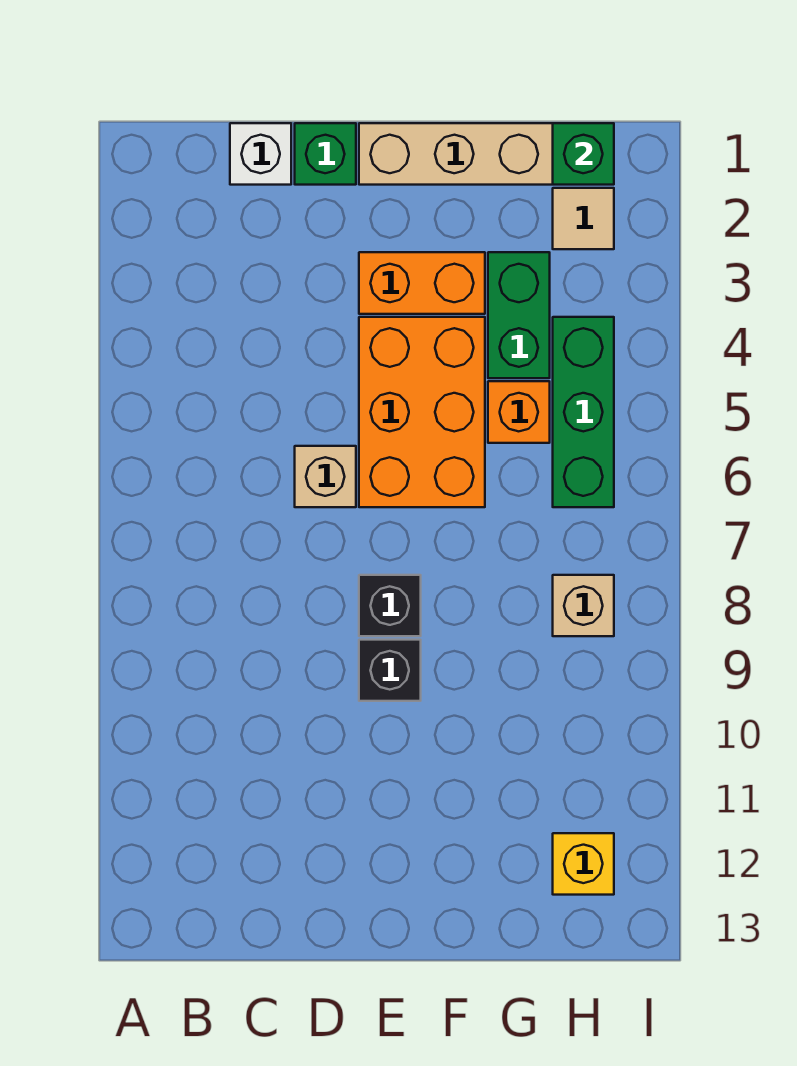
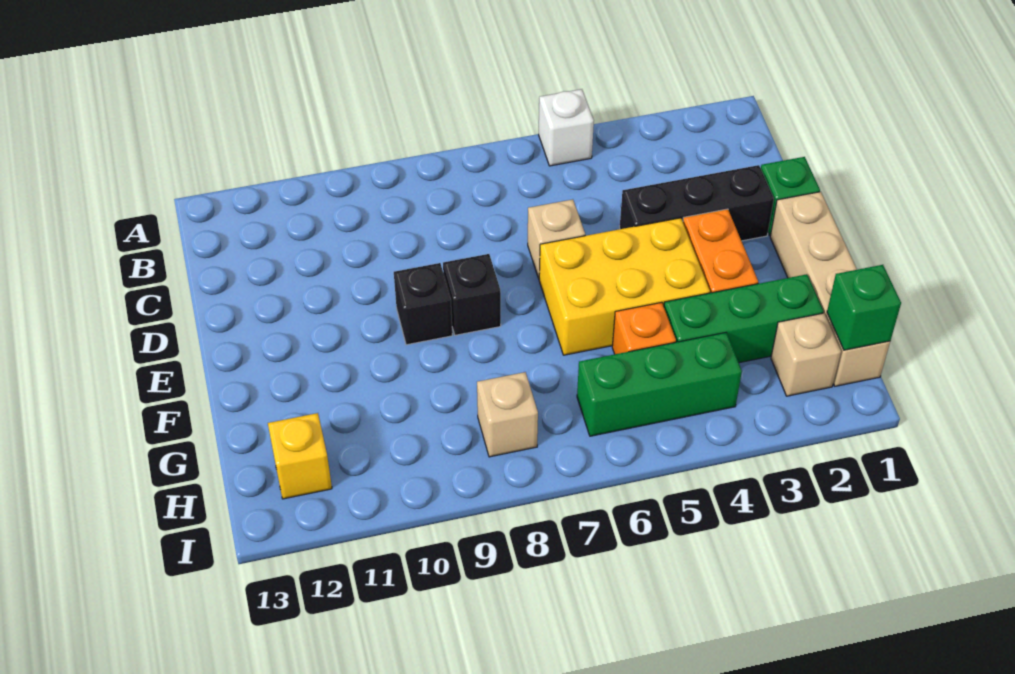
white 1x1 brick [230,123,291,185] -> white 1x1 brick moved to [539,89,594,166]
none -> black 1x3 brick [620,165,774,241]
orange 2x3 brick [359,317,485,507] -> yellow 2x3 brick [539,218,710,355]
green 1x2 brick [488,252,550,378] -> green 1x3 brick [664,274,824,363]
tan 1x1 tile [553,188,614,249] -> tan 1x1 brick [771,313,841,396]

